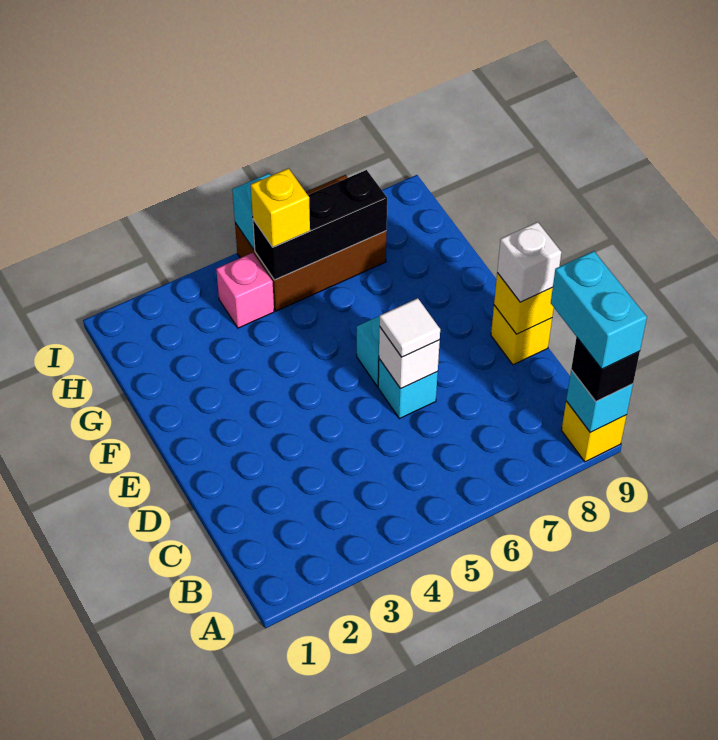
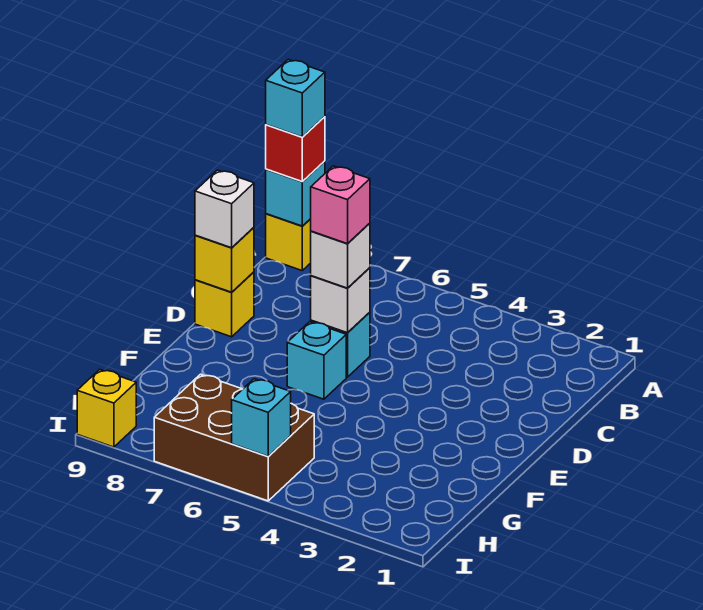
black 1x1 brick [571,337,640,401] -> red 1x1 brick [266,117,325,182]
cyan 1x2 brick [551,251,647,369] -> cyan 1x1 brick [266,59,325,137]
white 1x1 tile [380,298,440,357] -> white 1x1 brick [311,223,370,288]
pink 1x1 brick [216,253,274,328] -> pink 1x1 brick moved to [311,166,370,244]
black 1x3 brick [253,170,387,280] -> none
yellow 1x1 brick [251,168,310,247] -> yellow 1x1 brick moved to [77,369,136,447]

